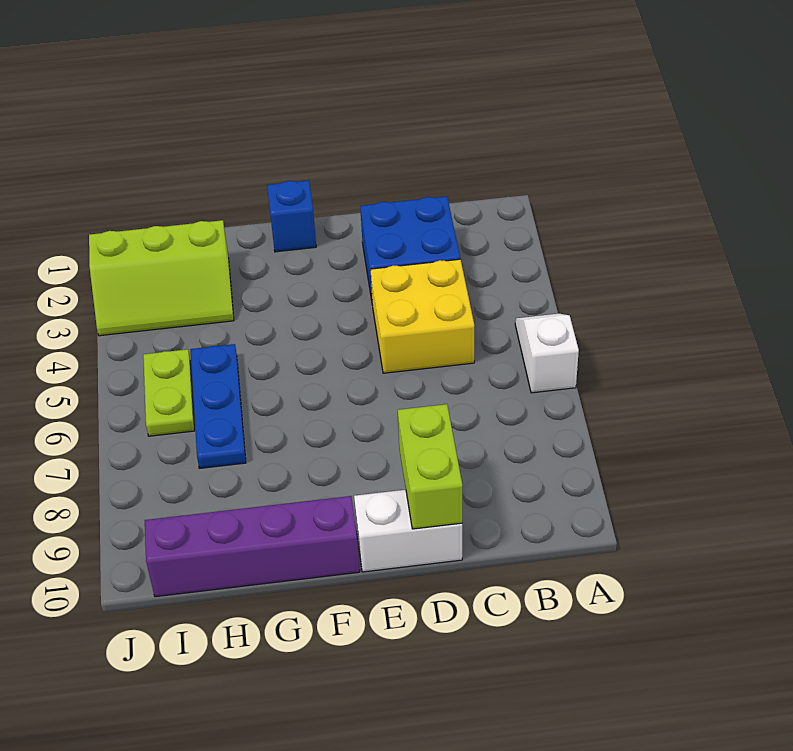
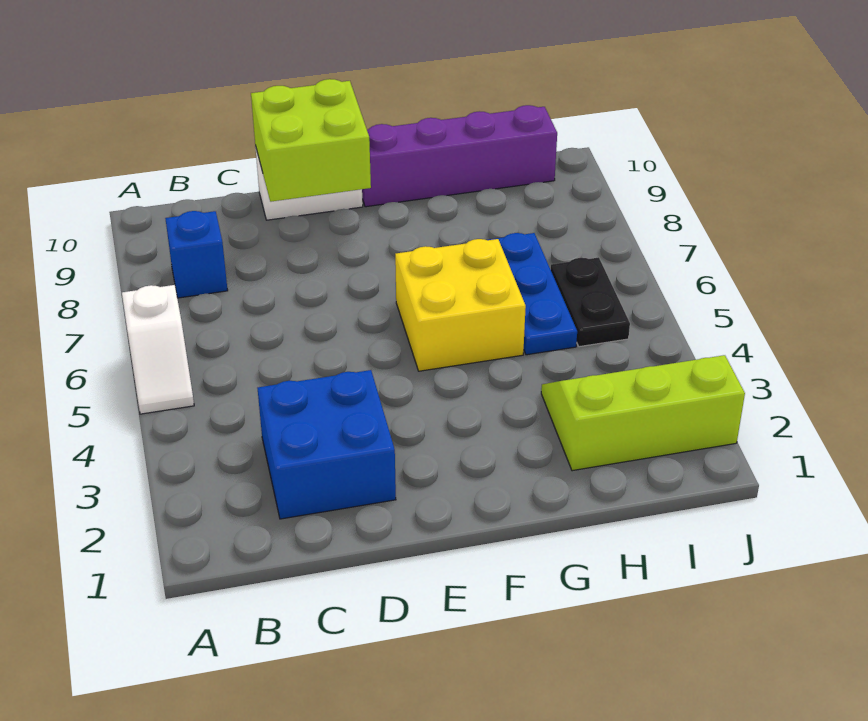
yellow 2x2 brick [370,259,474,373] -> yellow 2x2 brick moved to [395,239,526,371]
lime 1x2 brick [398,404,462,529] -> lime 2x2 brick [251,79,371,202]
blue 1x1 brick [267,180,316,252] -> blue 1x1 brick moved to [165,211,228,298]
lime 1x2 plate [143,349,195,436] -> black 1x2 plate [551,257,630,347]

